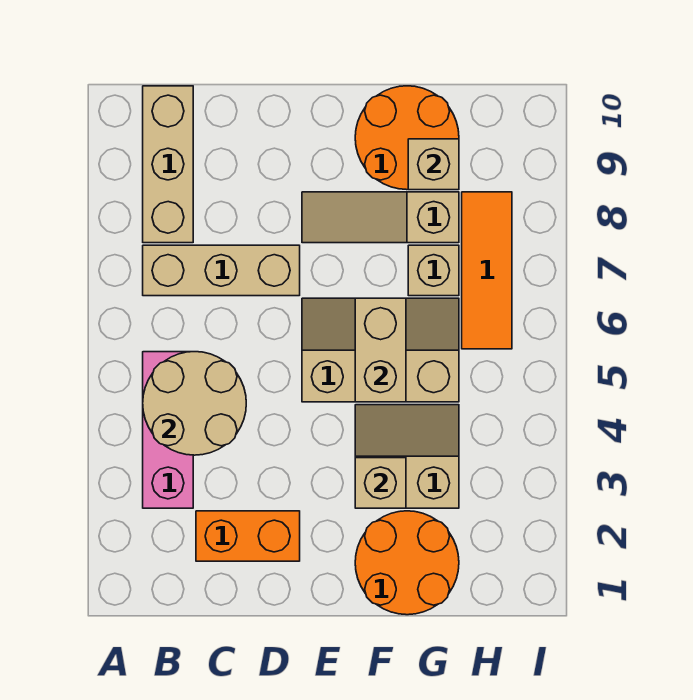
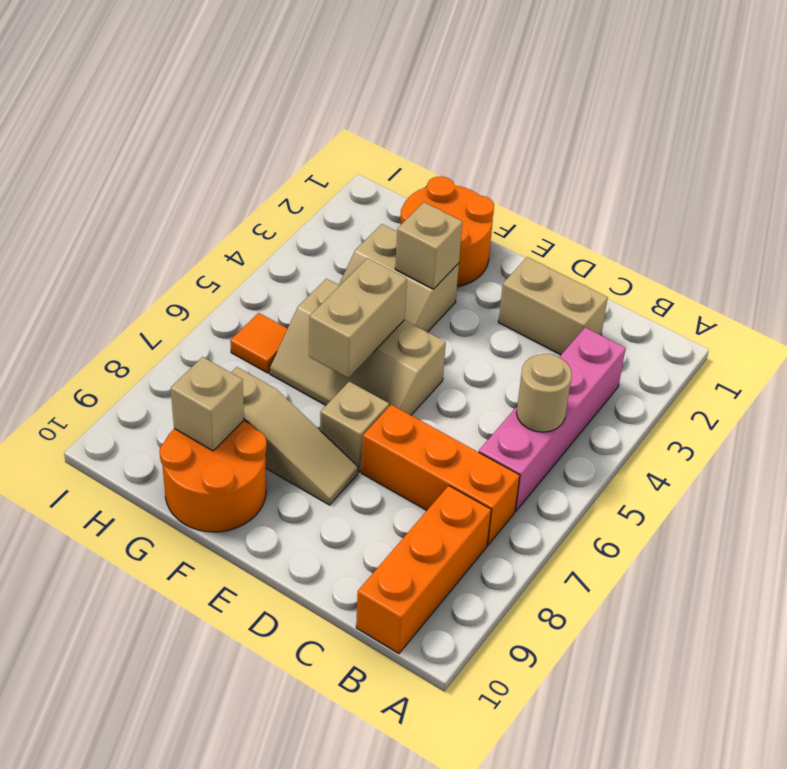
pink 1x3 brick [143,352,193,508] -> pink 1x4 brick [479,327,626,511]
tan 2x2 round brick [143,352,246,455] -> tan 1x1 round brick [516,354,572,432]
tan 1x3 brick [143,245,300,296] -> orange 1x3 brick [362,405,520,545]
tan 1x3 brick [143,86,193,243] -> orange 1x3 brick [356,486,491,654]
orange 1x2 brick [196,511,300,561] -> tan 1x2 brick [498,257,608,355]
tan 1x1 brick [408,245,459,296] -> tan 1x1 brick moved to [320,382,389,472]
orange 1x3 tile [462,192,512,349] -> orange 1x1 tile [230,313,288,373]

